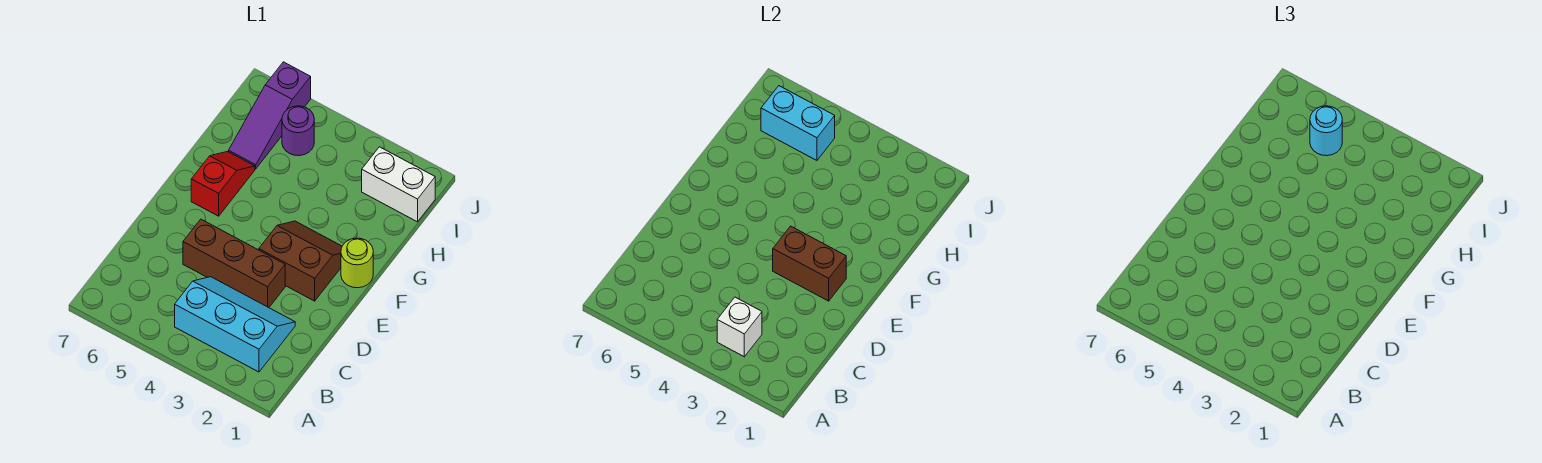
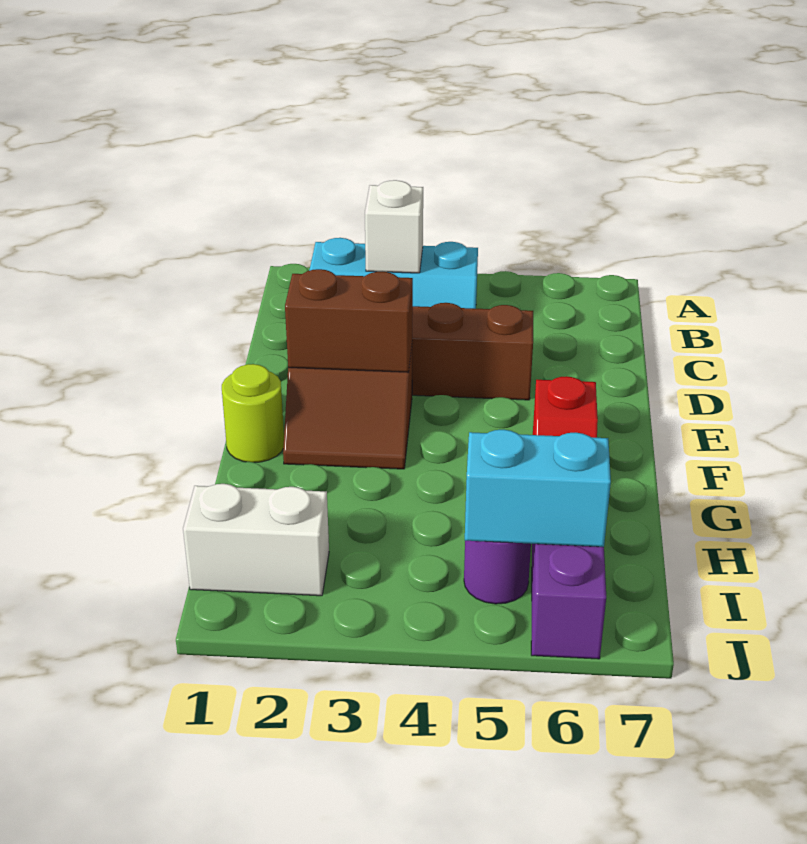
cyan 1x1 round brick [1310,106,1342,156] -> none

